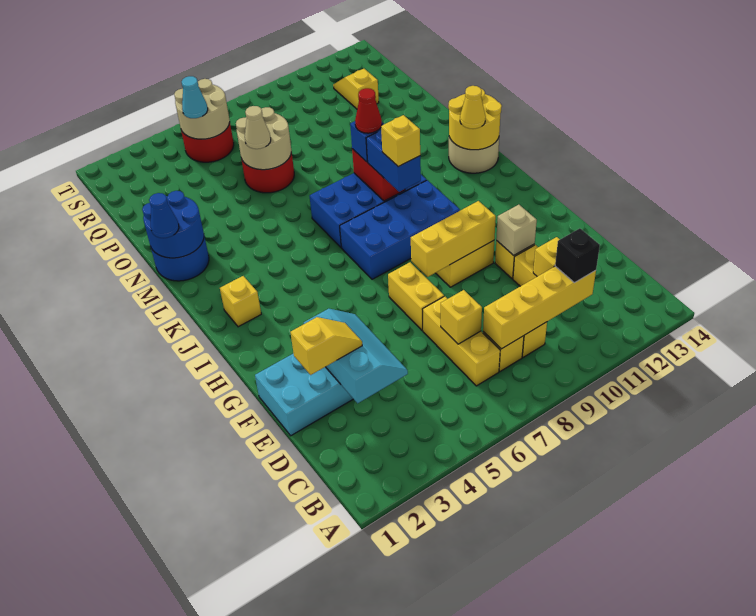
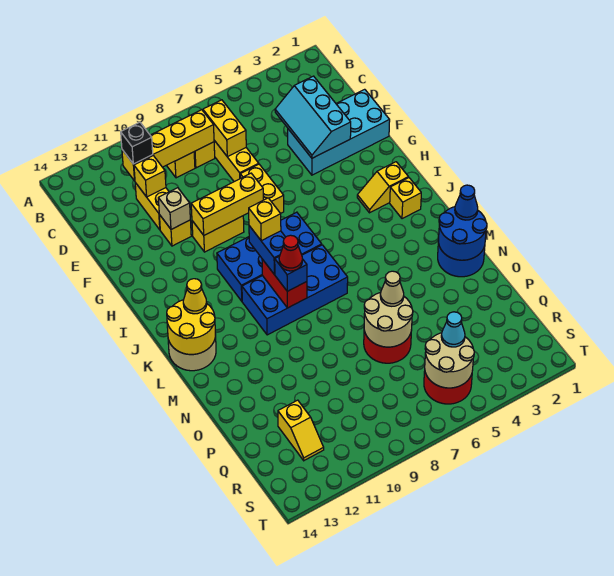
yellow 1x1 brick [441,290,482,344] -> yellow 1x2 brick [203,100,246,157]
yellow 1x2 slope [290,317,362,375] -> yellow 1x2 slope moved to [357,162,408,213]

